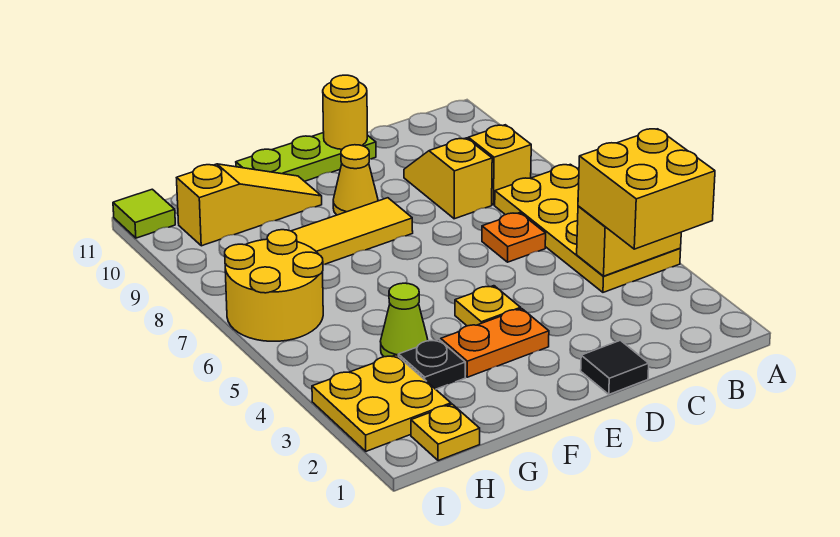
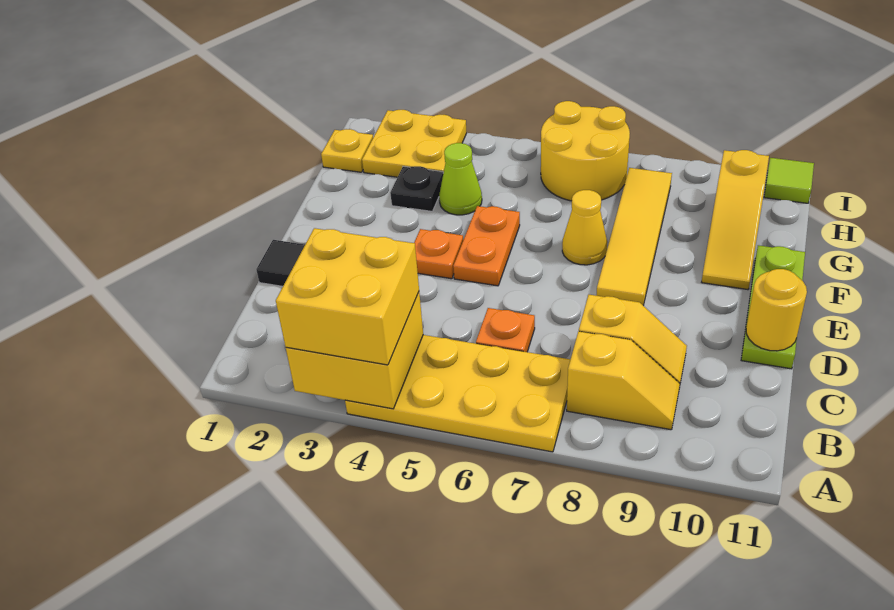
yellow 1x2 brick [577,206,681,276] -> yellow 2x2 brick [286,292,423,409]
orange 1x2 plate [441,309,549,377] -> orange 1x2 plate moved to [453,206,520,286]
yellow 1x1 plate [455,286,521,326] -> orange 1x1 plate [414,229,463,279]
yellow 1x1 cone [333,145,378,215] -> yellow 1x1 cone moved to [562,190,607,265]

